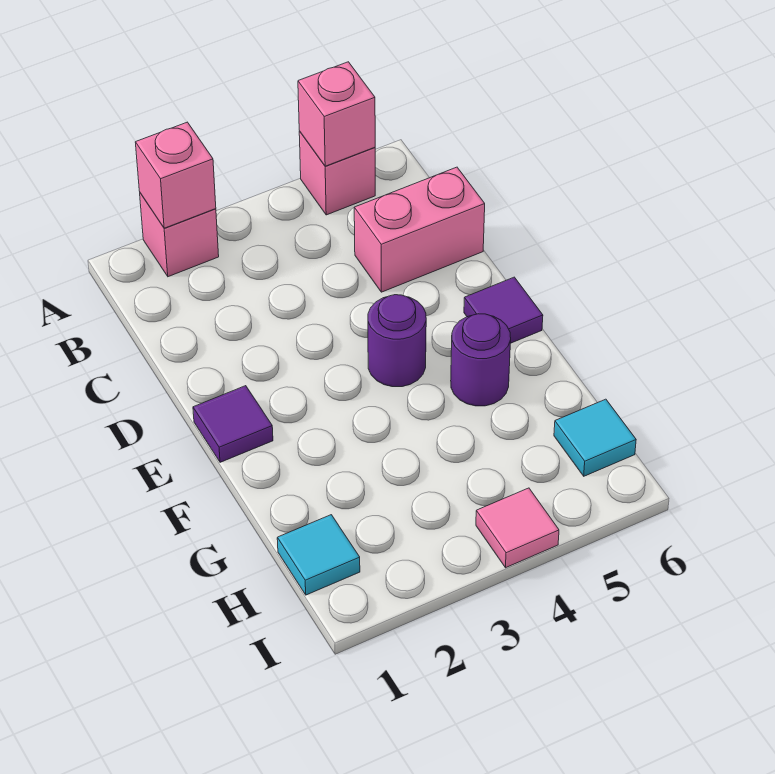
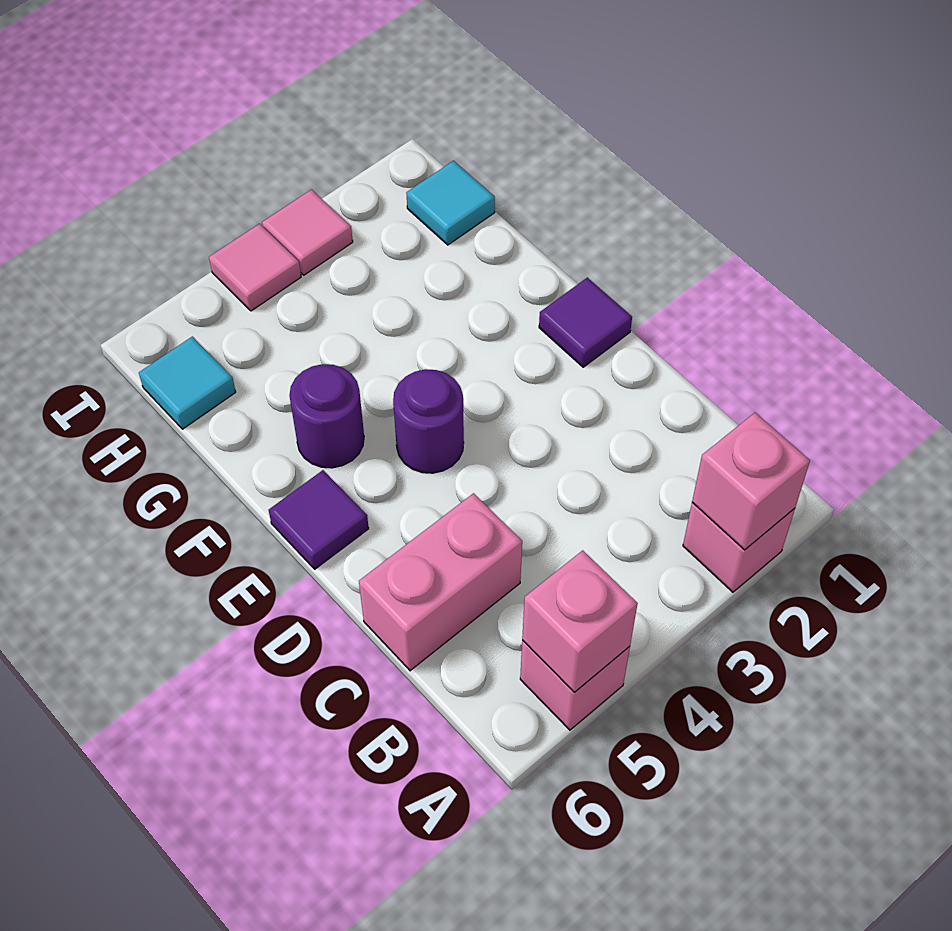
none -> pink 1x1 tile [262,190,353,275]

